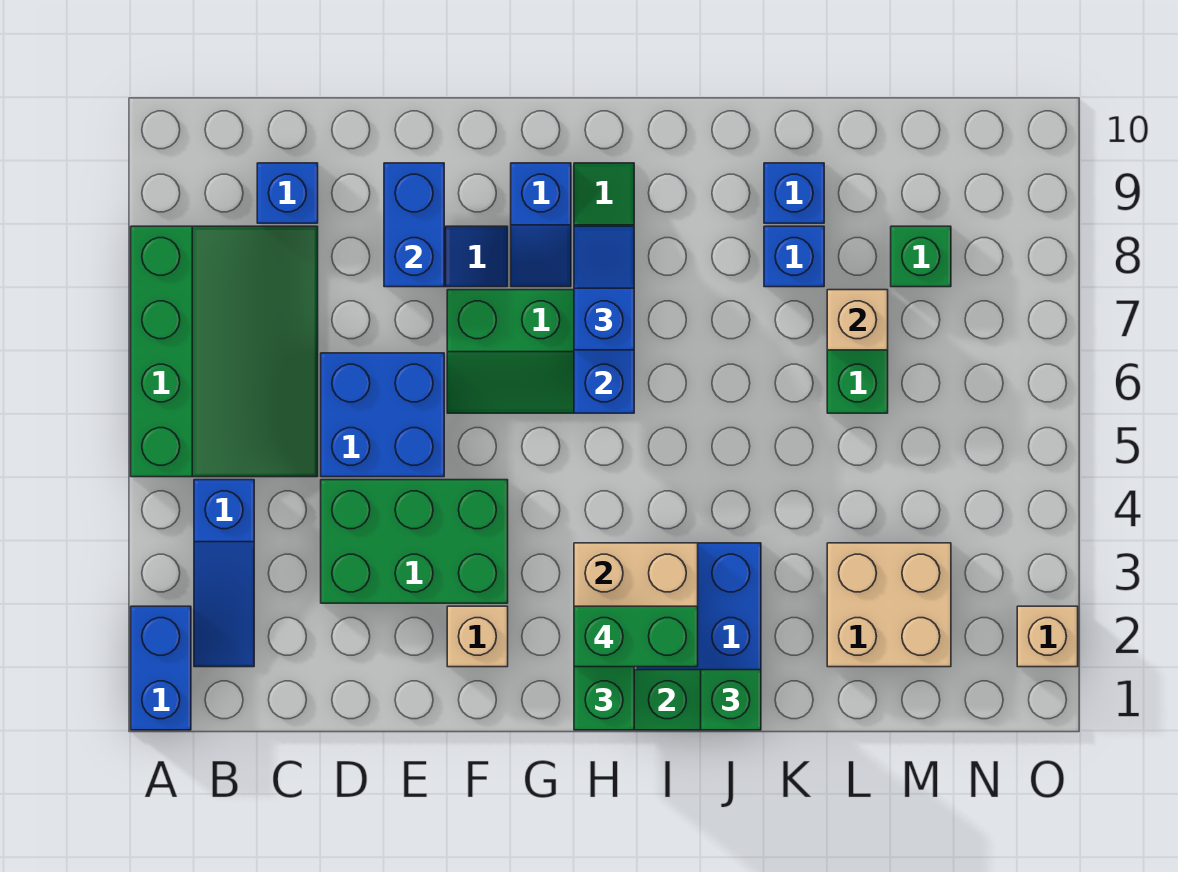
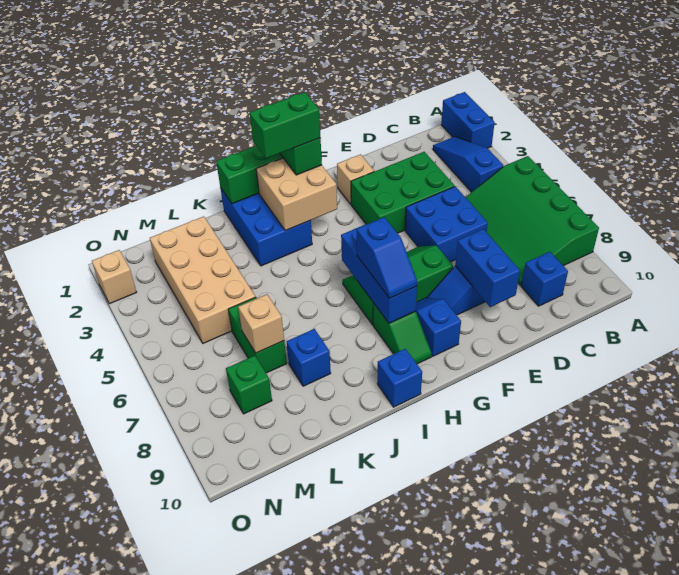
green 1x1 brick [701,670,761,730] -> none
blue 1x1 brick [764,163,824,223] -> blue 1x1 brick moved to [377,349,422,407]
tan 2x2 brick [827,543,951,667] -> tan 2x4 brick [150,216,255,343]

